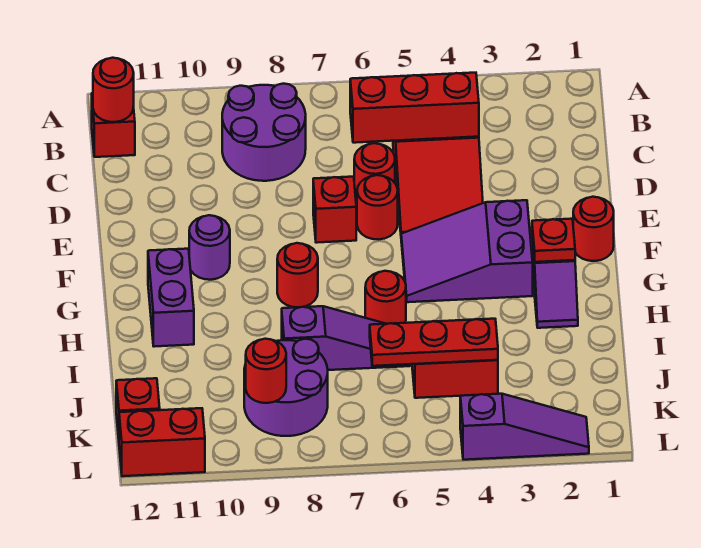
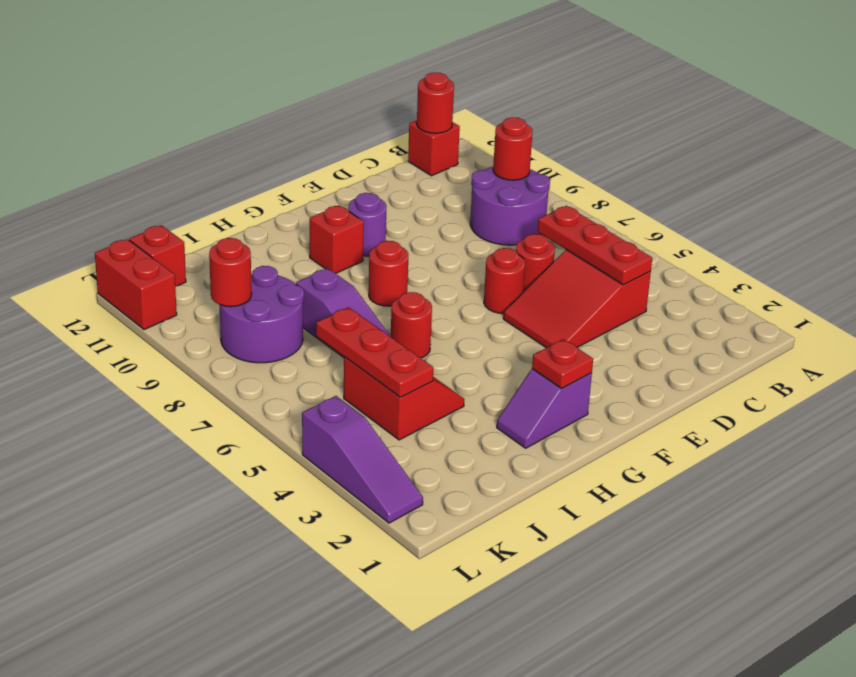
red 1x3 brick [350,73,479,143] -> red 1x3 plate [538,206,652,285]
red 1x1 brick [313,177,356,243] -> red 1x1 brick moved to [310,205,364,274]
red 1x1 round brick [573,197,614,261] -> red 1x1 round brick moved to [493,117,533,180]
purple 2x3 slope [401,200,533,302] -> none
purple 1x2 brick [148,249,194,347] -> none

